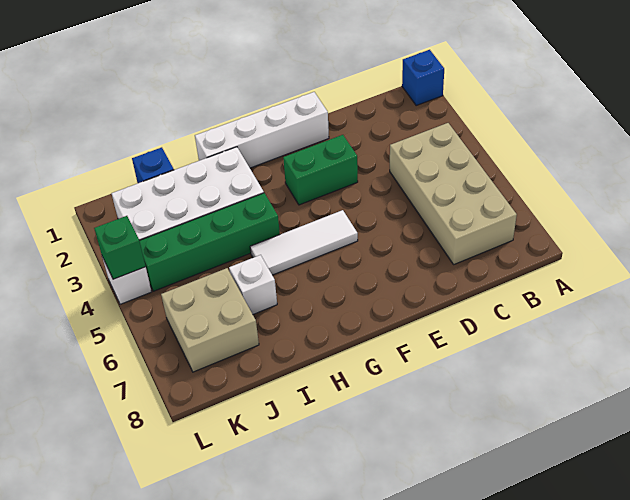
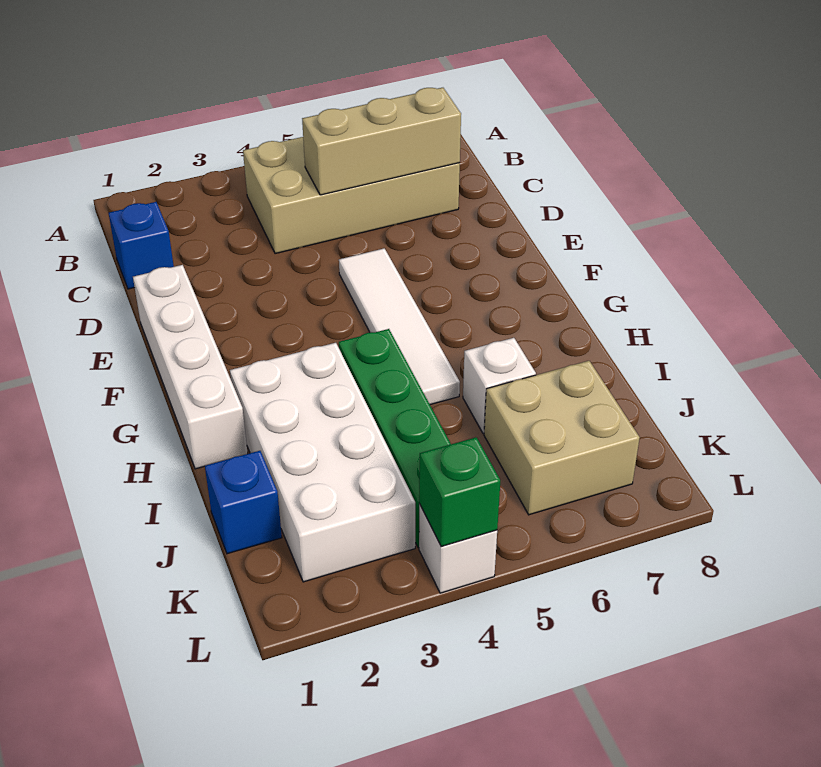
blue 1x1 brick [402,50,444,105] -> blue 1x1 brick moved to [109,202,174,289]
none -> tan 1x3 brick [302,88,461,195]
green 1x2 brick [283,135,358,205] -> none
white 1x3 tile [250,210,358,275] -> white 1x4 tile [339,248,460,405]

